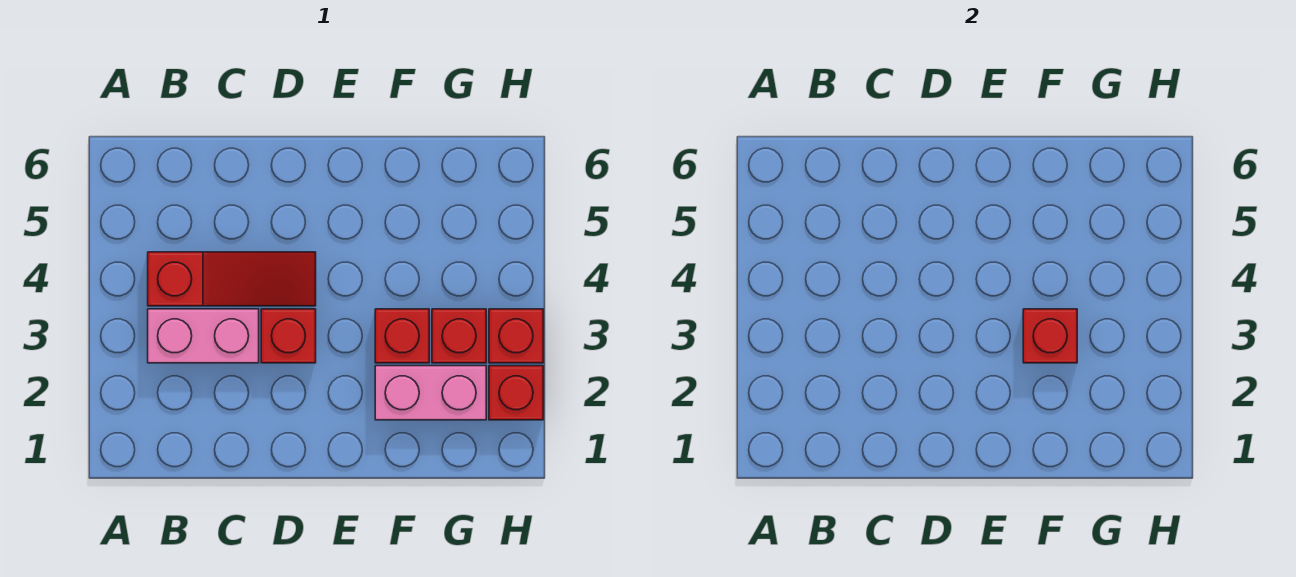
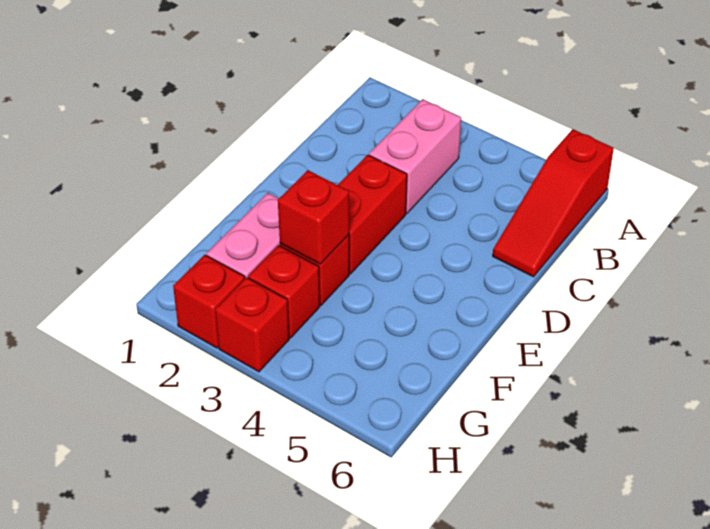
red 1x3 slope [148,252,316,306] -> red 1x3 slope moved to [493,129,614,277]
red 1x1 brick [261,309,316,363] -> red 1x2 brick [338,155,407,274]

